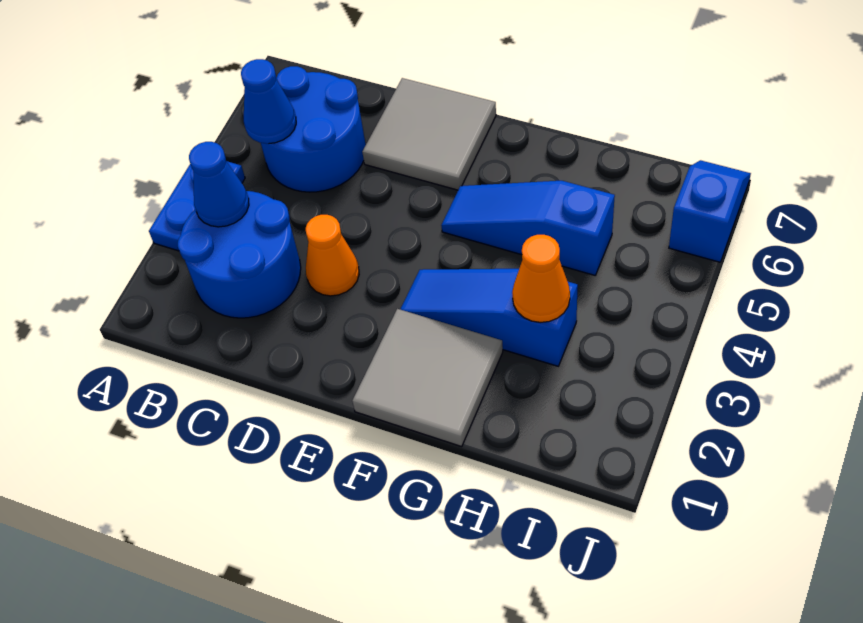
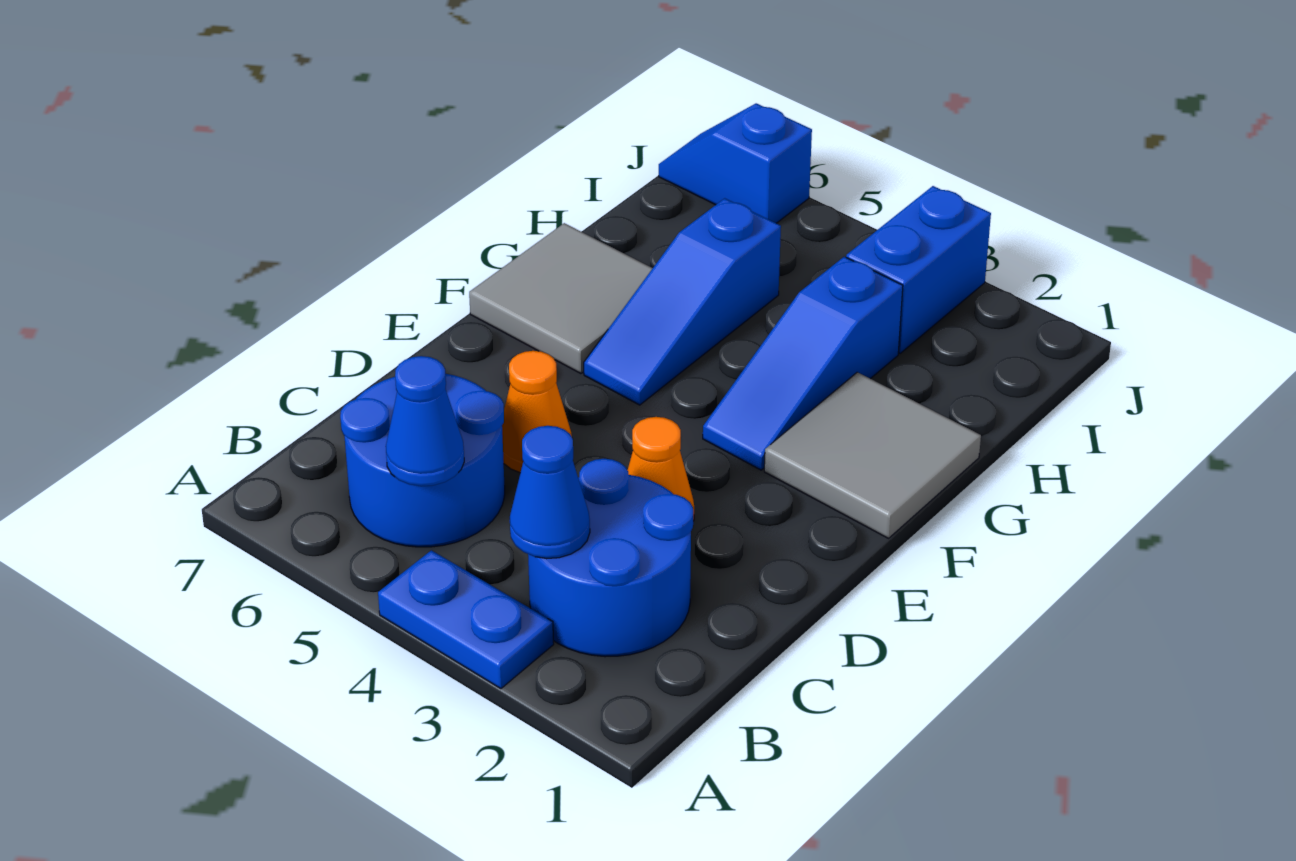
grey 2x2 tile [362,78,496,190] -> grey 2x2 tile moved to [469,223,653,374]
orange 1x1 cone [512,235,570,322] -> orange 1x1 cone moved to [502,351,572,473]
none -> blue 1x2 brick [846,186,991,353]

